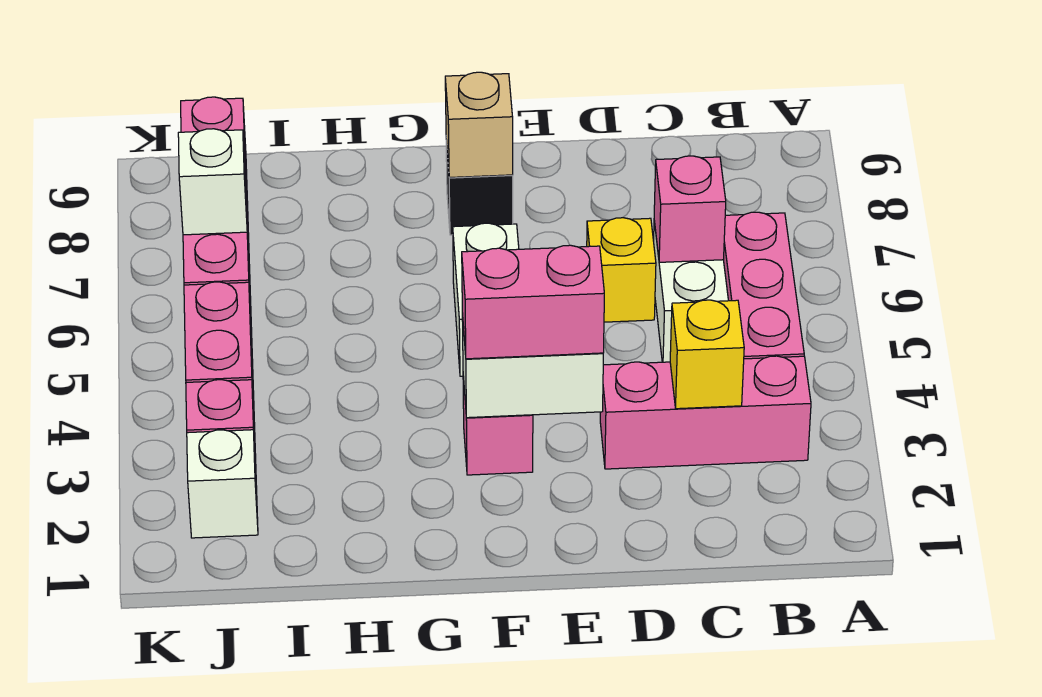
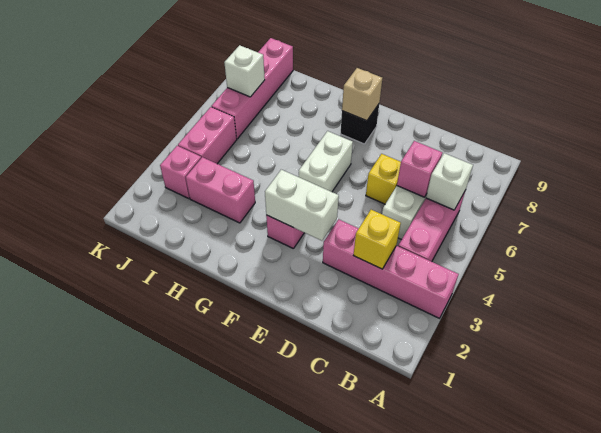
pink 1x3 brick [600,356,811,469] -> pink 1x4 brick [323,219,459,318]
pink 1x2 brick [462,245,604,359] -> pink 1x2 brick moved to [186,157,255,223]
white 1x1 brick [187,430,258,538] -> white 1x1 brick moved to [426,153,473,210]

